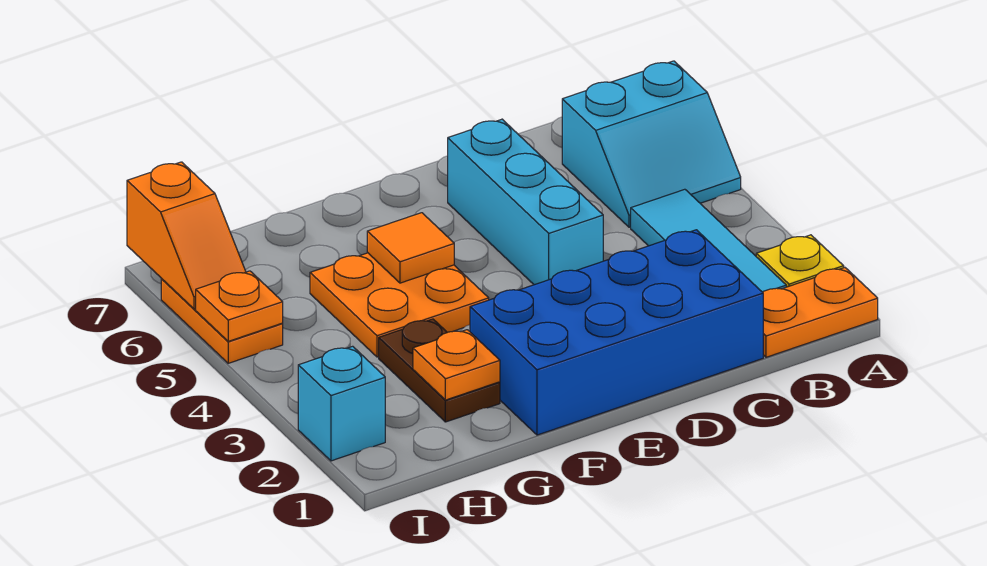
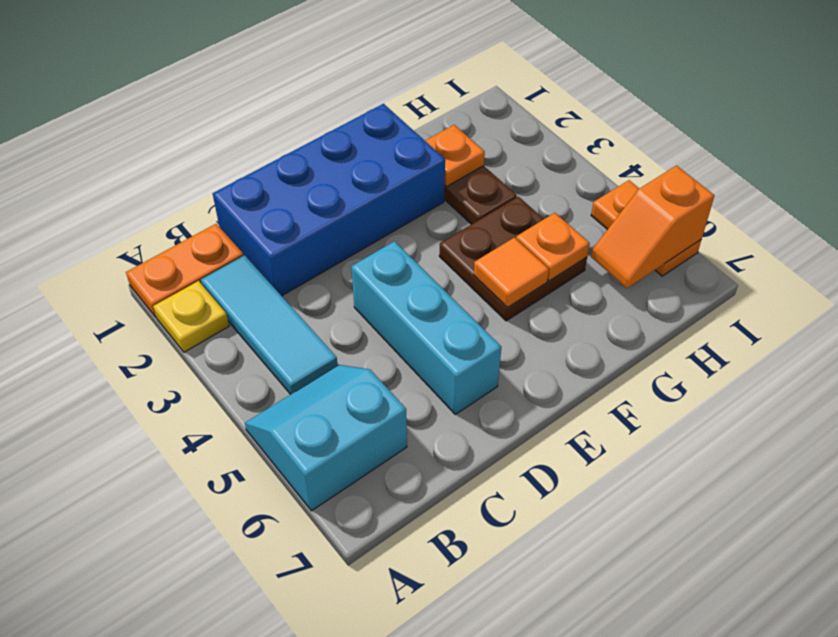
orange 2x2 plate [310,253,489,357] -> brown 2x2 plate [439,197,587,321]
cyan 1x1 brick [298,346,385,461] -> none
orange 1x1 plate [196,271,283,341] -> orange 1x1 plate moved to [516,213,590,281]
orange 1x2 slope [127,162,246,309] -> orange 1x2 slope turned to [591,166,714,288]

